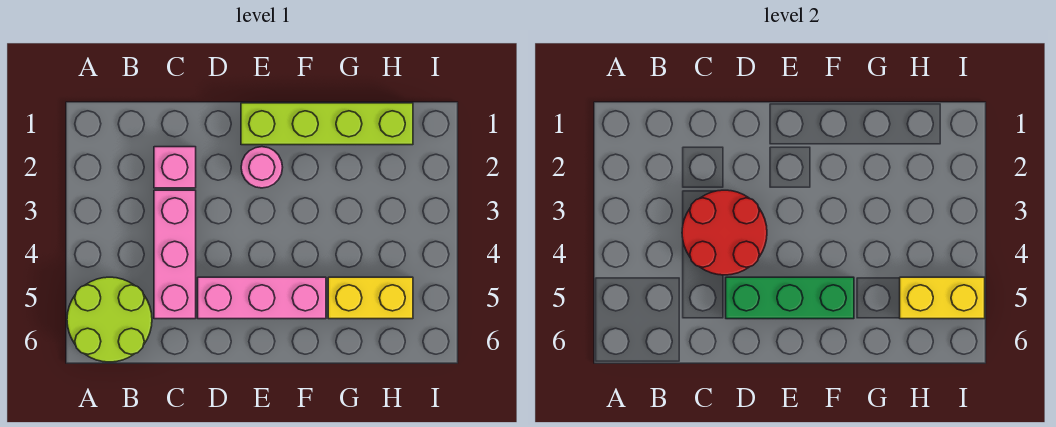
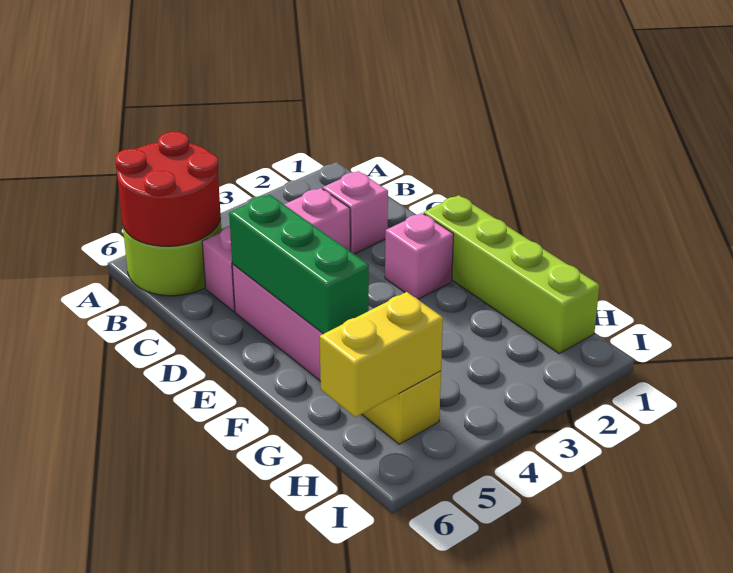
red 2x2 round brick [682,190,767,275] -> red 2x2 round brick moved to [115,132,221,246]
pink 1x1 round brick [241,147,283,188] -> pink 1x1 brick [385,213,454,299]
yellow 1x2 brick [900,277,985,319] -> yellow 1x2 brick turned to [320,292,443,417]

